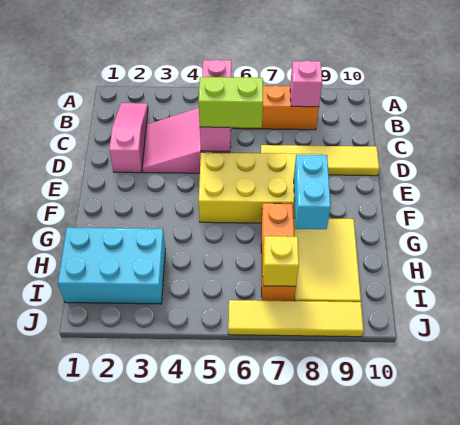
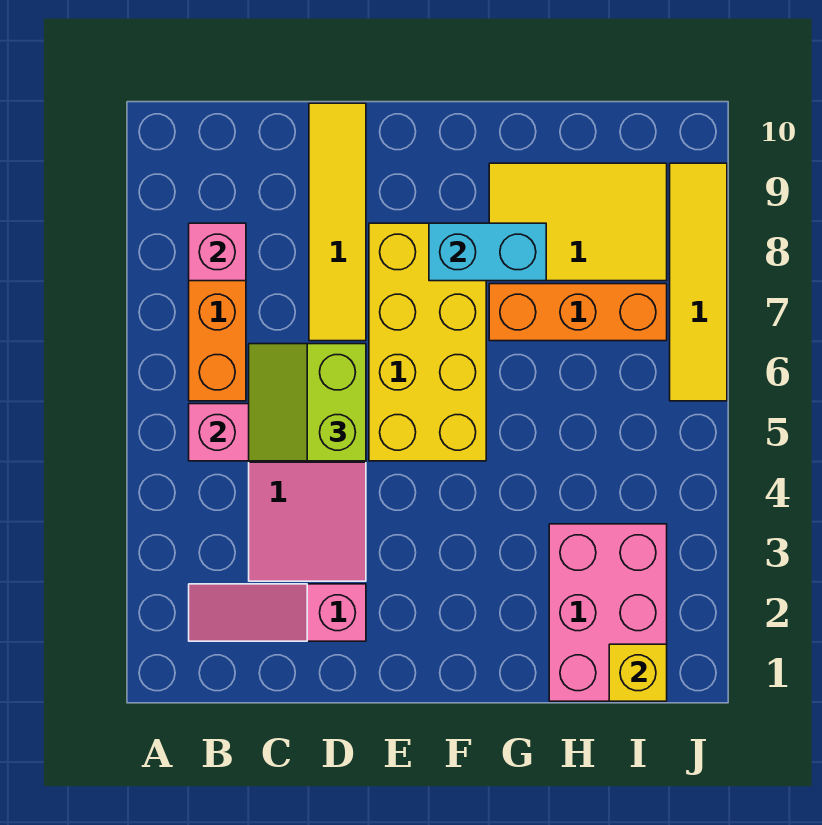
cyan 2x3 brick [58,227,166,304] -> pink 2x3 brick [549,524,667,701]
yellow 1x1 brick [263,236,299,286] -> yellow 1x1 brick moved to [609,644,667,701]

